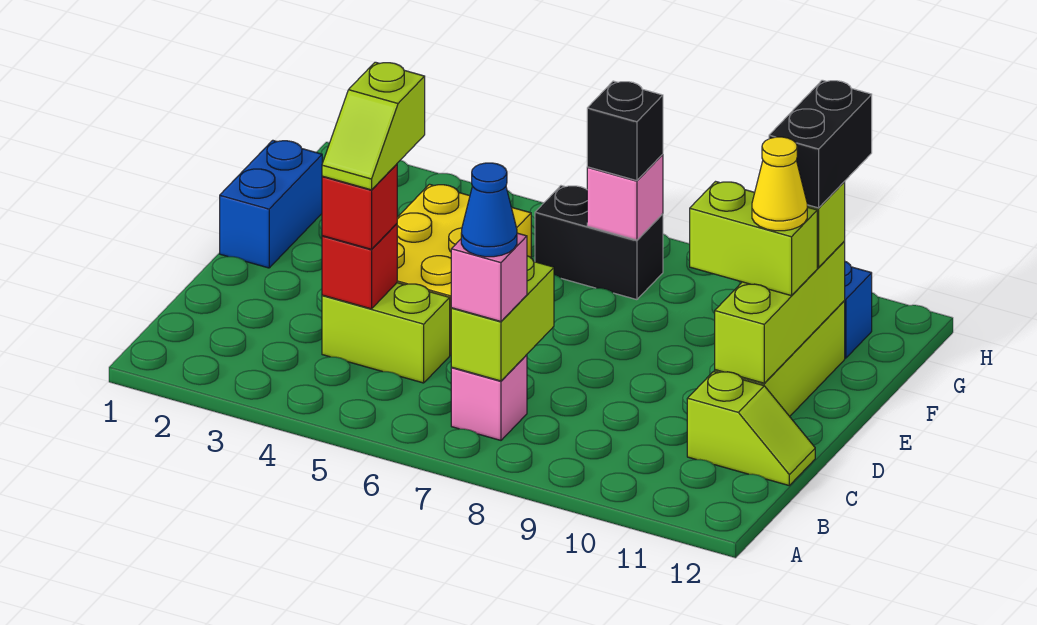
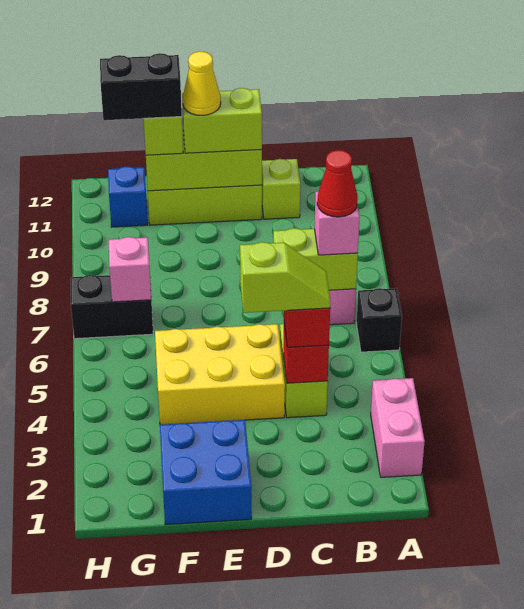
none -> pink 1x2 brick [371,378,425,477]
blue 1x1 cone [461,163,517,257] -> red 1x1 cone [317,150,358,217]
blue 1x2 brick [220,140,322,268] -> blue 2x2 brick [160,420,252,525]
lime 1x2 brick [690,182,817,296] -> lime 1x2 brick turned to [182,88,262,153]
black 1x2 brick [535,186,663,300] -> black 1x2 brick turned to [71,275,153,339]
black 1x1 brick [587,81,663,181] -> black 1x1 brick moved to [357,288,402,352]

